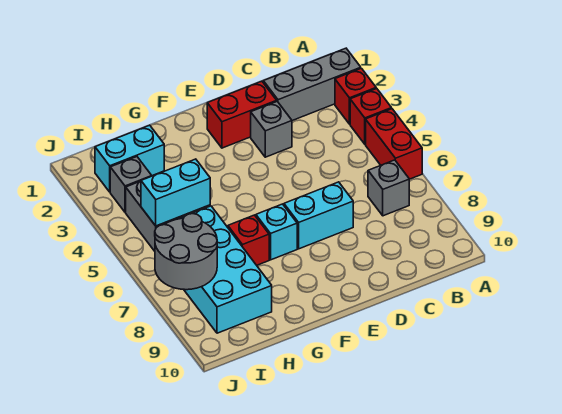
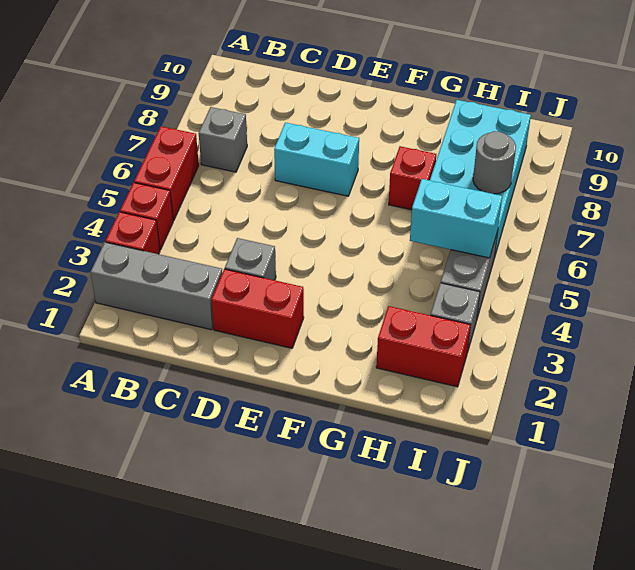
cyan 1x1 brick [256,204,297,260] -> none
cyan 1x2 brick [95,125,164,192] -> red 1x2 brick [376,306,470,387]
grey 2x2 round brick [155,214,217,290] -> grey 1x1 round brick [473,131,516,194]

